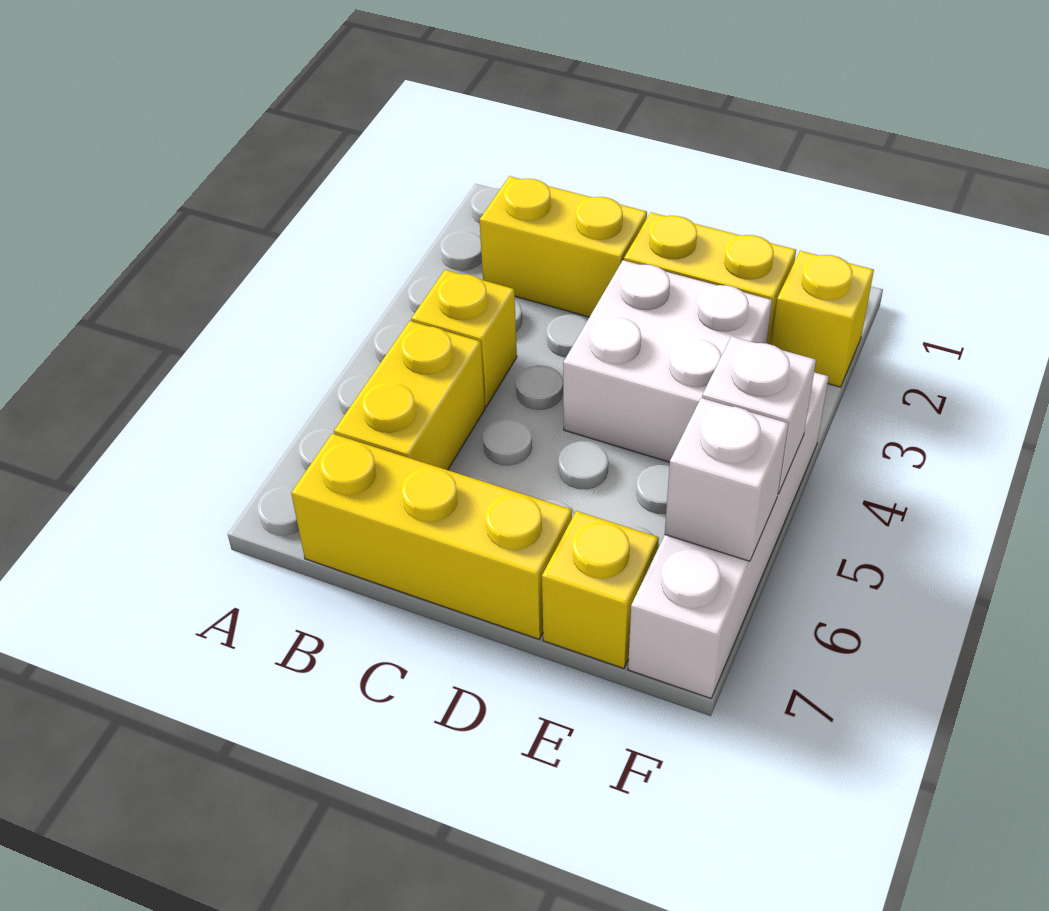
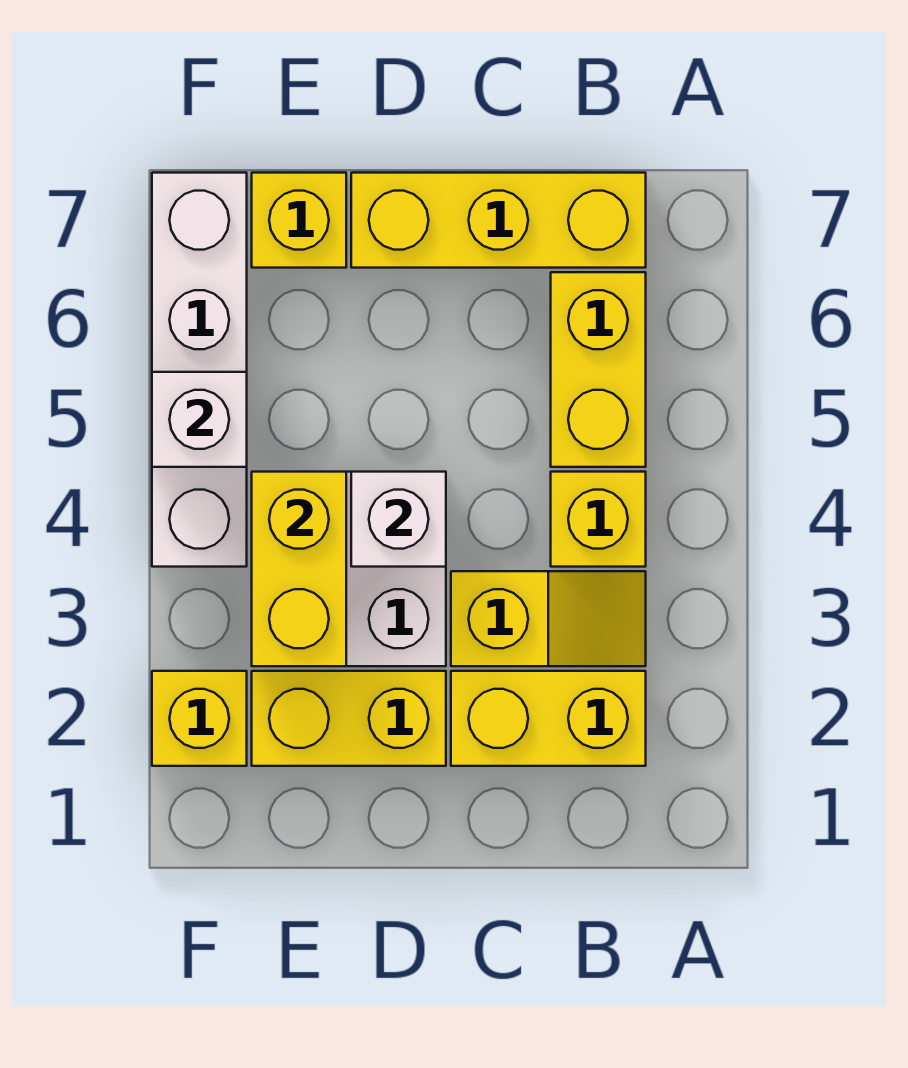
none -> yellow 1x2 slope [451,571,646,666]
none -> yellow 1x2 brick [252,472,346,666]
white 1x1 brick [665,398,788,561] -> white 1x1 brick moved to [351,472,446,567]

